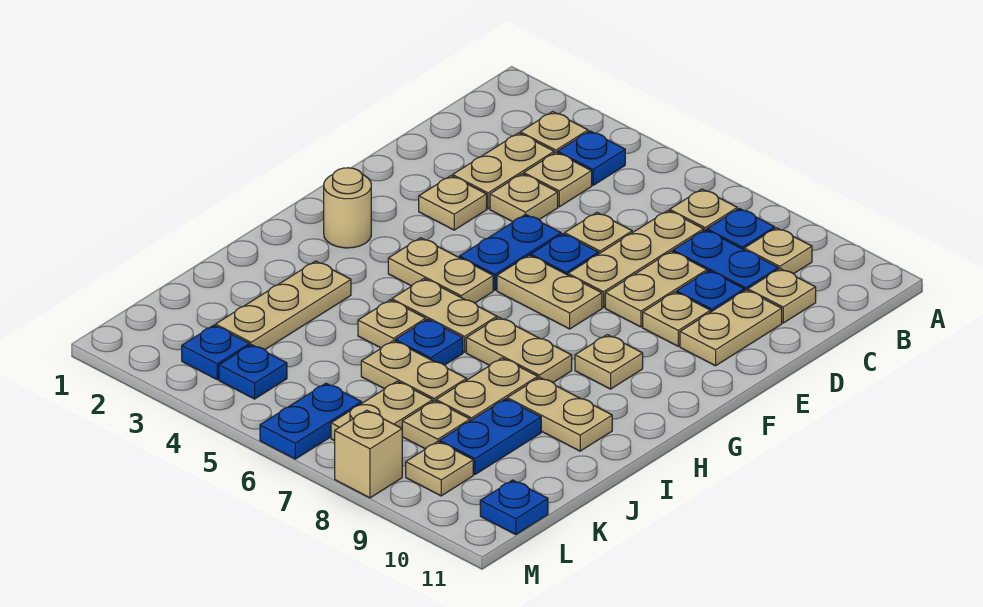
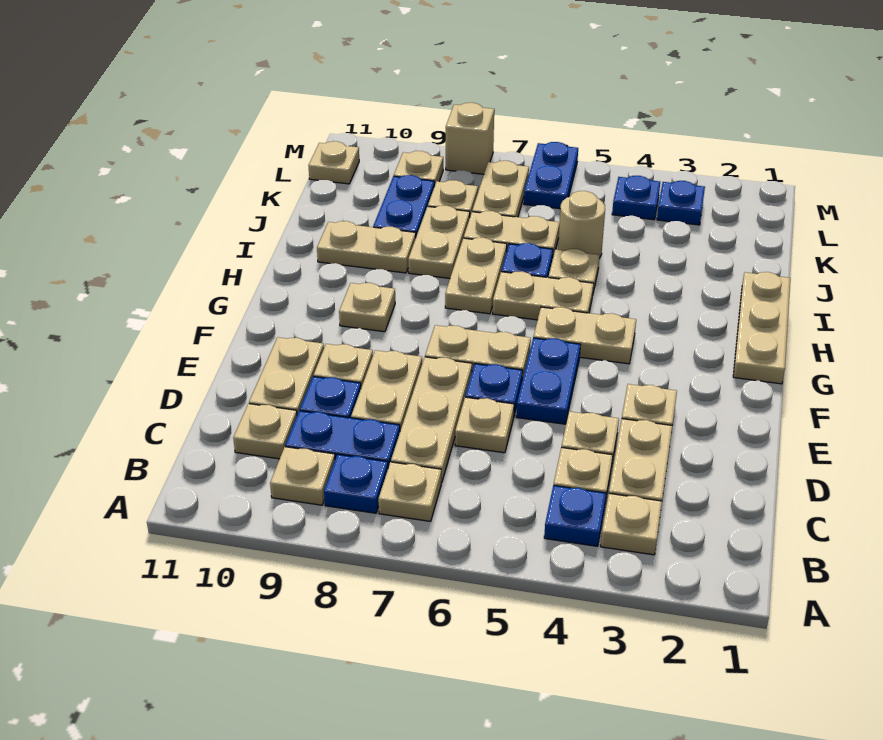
tan 1x1 round brick [324,168,371,248] -> tan 1x1 round brick moved to [558,191,605,258]
tan 1x2 plate [466,317,572,382] -> tan 1x2 plate turned to [445,238,507,314]
tan 1x3 plate [216,261,351,350] -> tan 1x3 plate moved to [733,272,790,384]
blue 1x1 plate [480,480,548,535] -> tan 1x1 plate [308,141,359,184]

